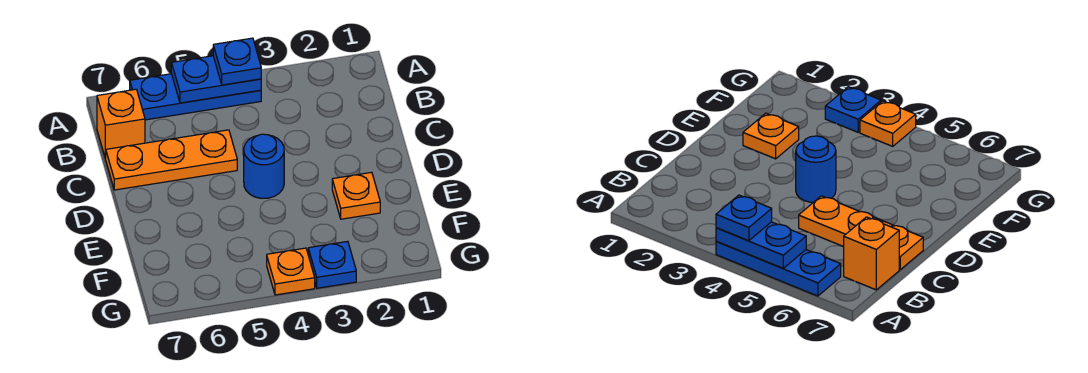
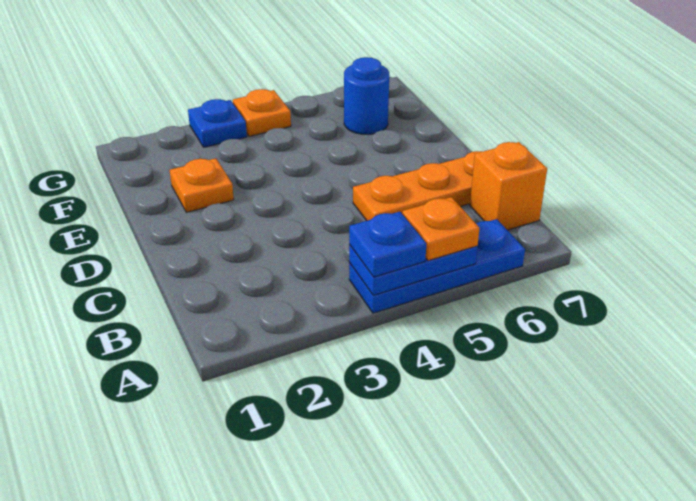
none -> orange 1x1 plate [402,197,479,261]
blue 1x1 round brick [244,134,284,198] -> blue 1x1 round brick moved to [344,57,389,134]

